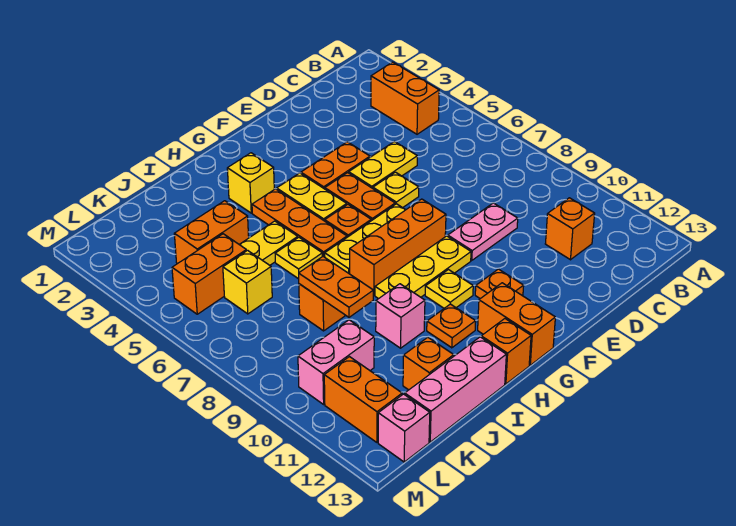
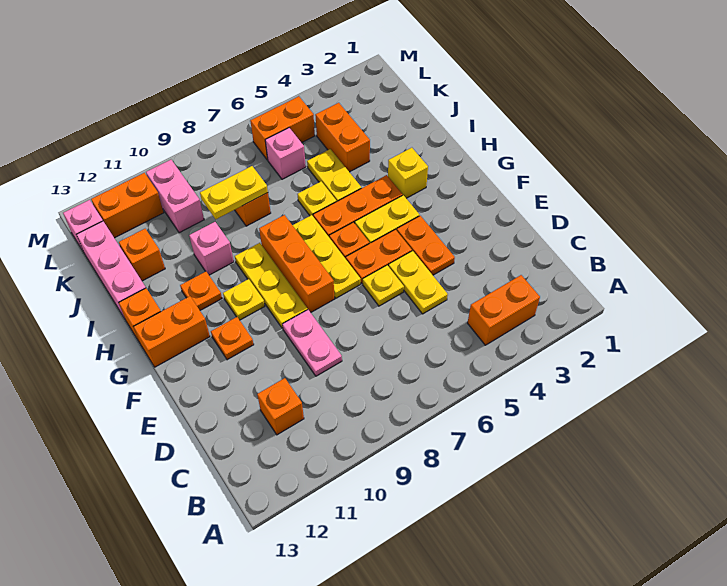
orange 1x2 plate [299,256,373,317] -> yellow 1x2 plate [200,166,268,219]
orange 1x2 brick [172,234,246,314] -> orange 1x2 brick turned to [250,96,315,160]
yellow 1x1 brick [223,250,272,314] -> pink 1x1 brick [265,128,306,179]

